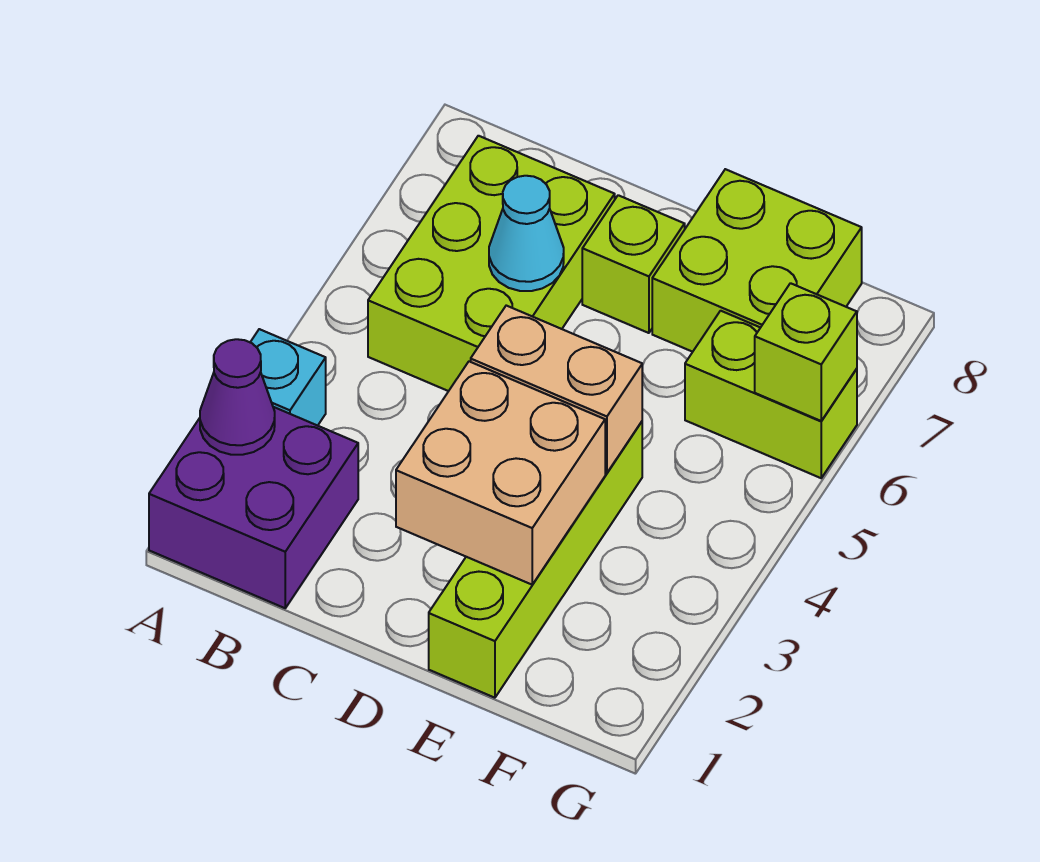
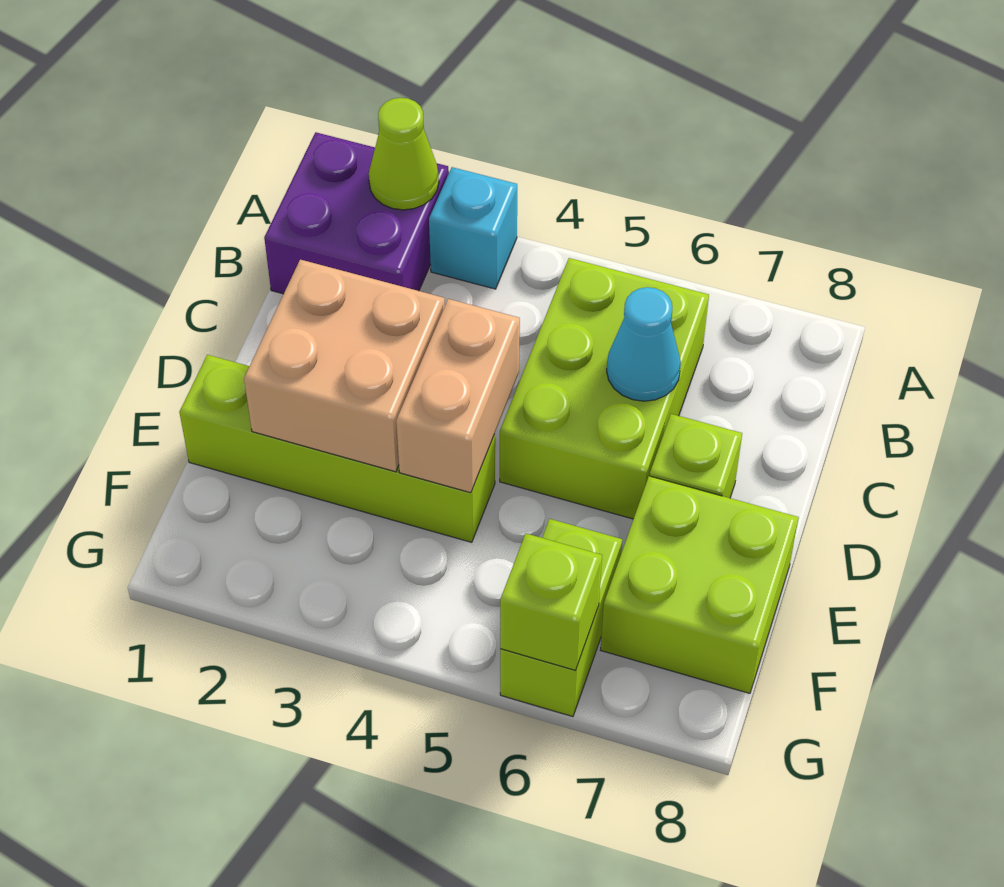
purple 1x1 cone [200,339,275,455] -> lime 1x1 cone [369,98,439,210]
lime 2x3 brick [368,136,615,391] -> lime 2x3 brick turned to [500,258,709,519]

